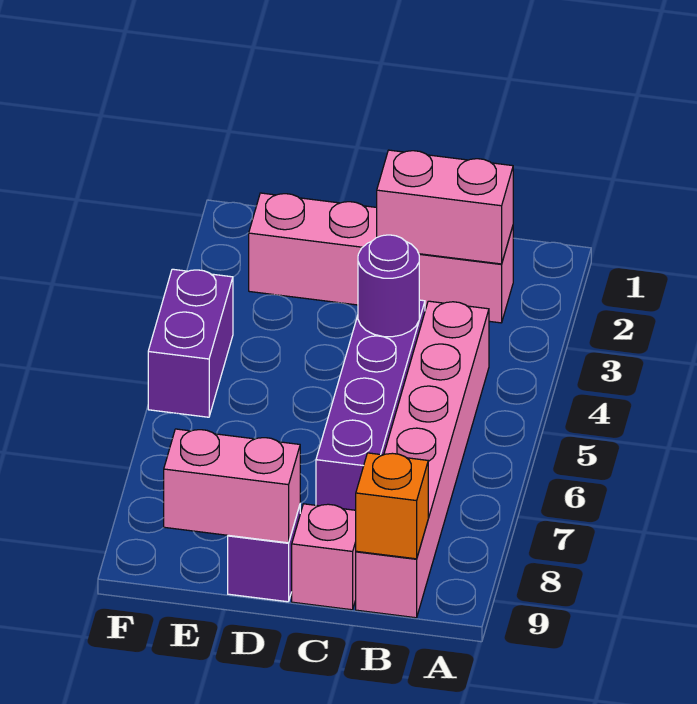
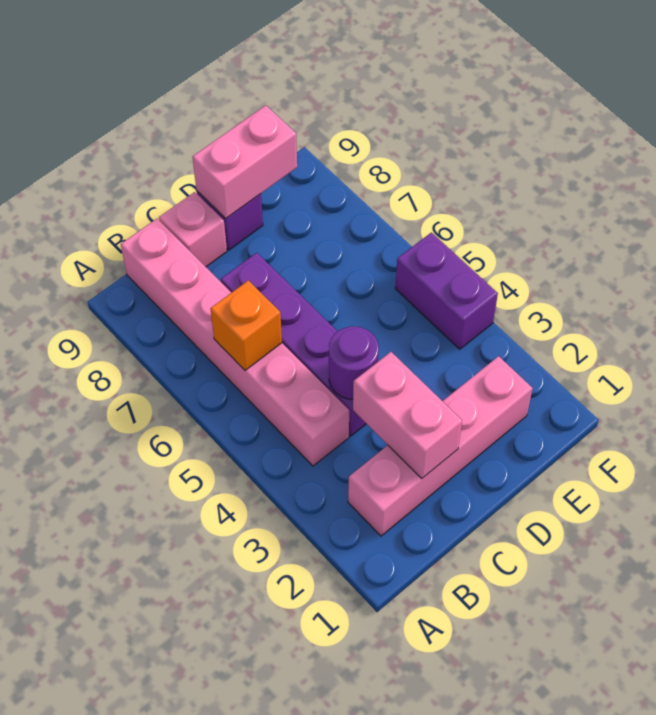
pink 1x2 brick [377,150,513,264] -> pink 1x2 brick turned to [353,352,462,478]
orange 1x1 brick [356,453,428,559] -> orange 1x1 brick moved to [210,280,282,370]

